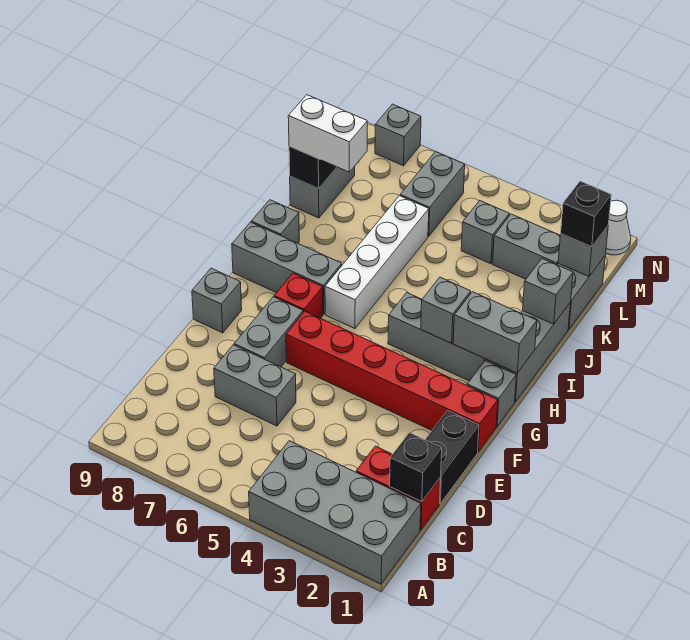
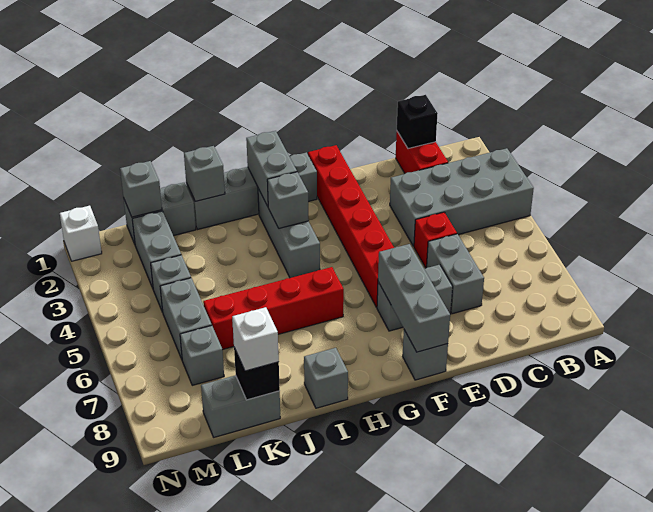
grey 2x4 brick [249,441,421,584] -> grey 2x4 brick turned to [390,148,534,246]
black 1x2 brick [425,411,479,503] -> none
red 1x1 brick [274,273,323,318] -> red 1x1 brick moved to [414,212,457,268]
white 1x4 brick [325,196,429,328] -> red 1x4 brick [203,267,344,350]
grey 1x3 brick [232,222,342,314] -> grey 1x3 brick moved to [378,244,450,352]
white 1x2 brick [288,95,367,172] -> white 1x1 brick [232,307,279,371]
black 1x1 brick [561,181,611,247] -> none
grey 1x2 brick [400,152,465,236] -> grey 1x2 brick turned to [160,278,212,359]
white 1x1 cone [606,200,631,255] -> white 1x1 brick [60,206,102,261]
grey 1x1 brick [375,104,421,166] -> grey 1x1 brick moved to [180,326,224,385]

